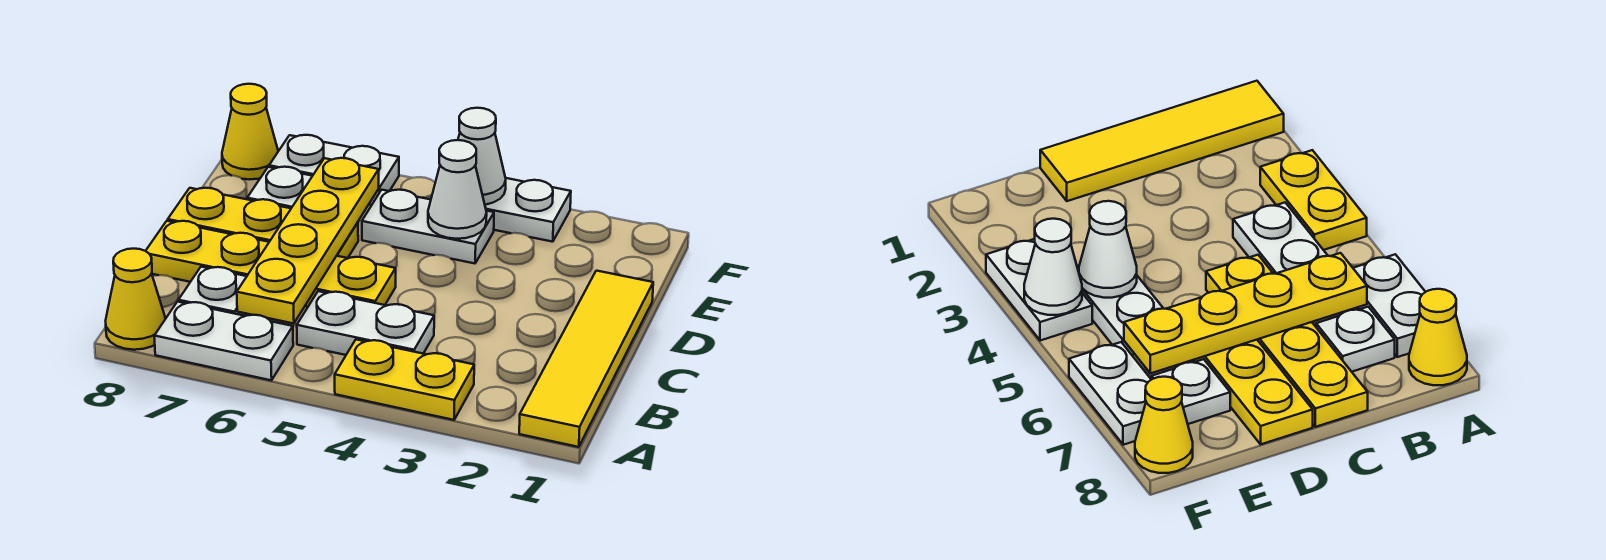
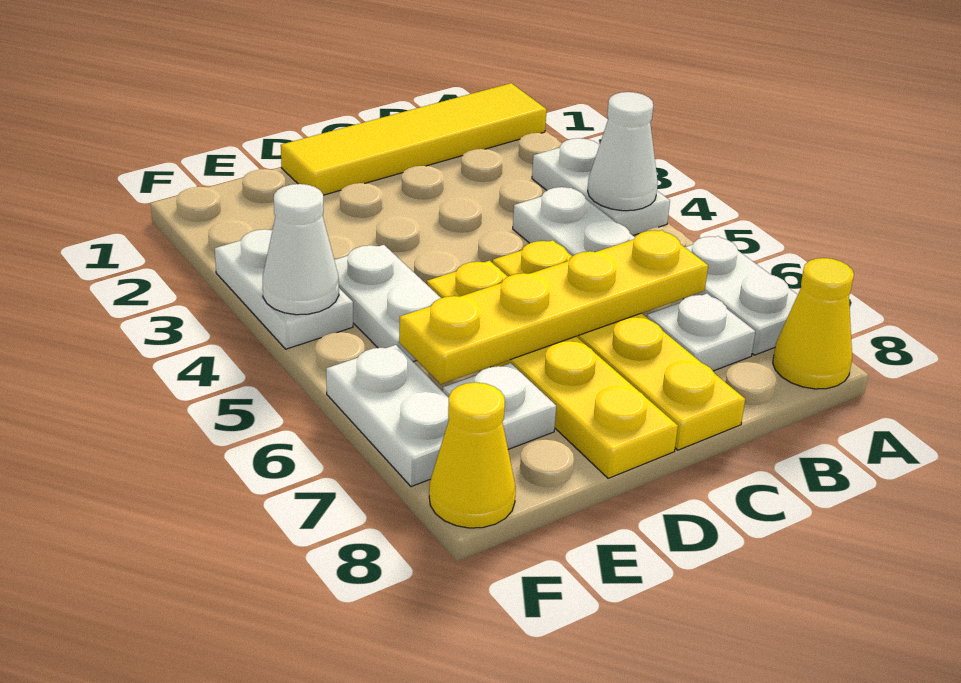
yellow 1x2 plate [335,340,474,420] -> white 1x2 plate [532,138,670,235]
yellow 1x3 plate [168,188,358,258] -> yellow 1x4 plate [427,261,678,478]
white 1x1 cone [428,140,487,239] -> white 1x1 cone moved to [588,92,658,211]

